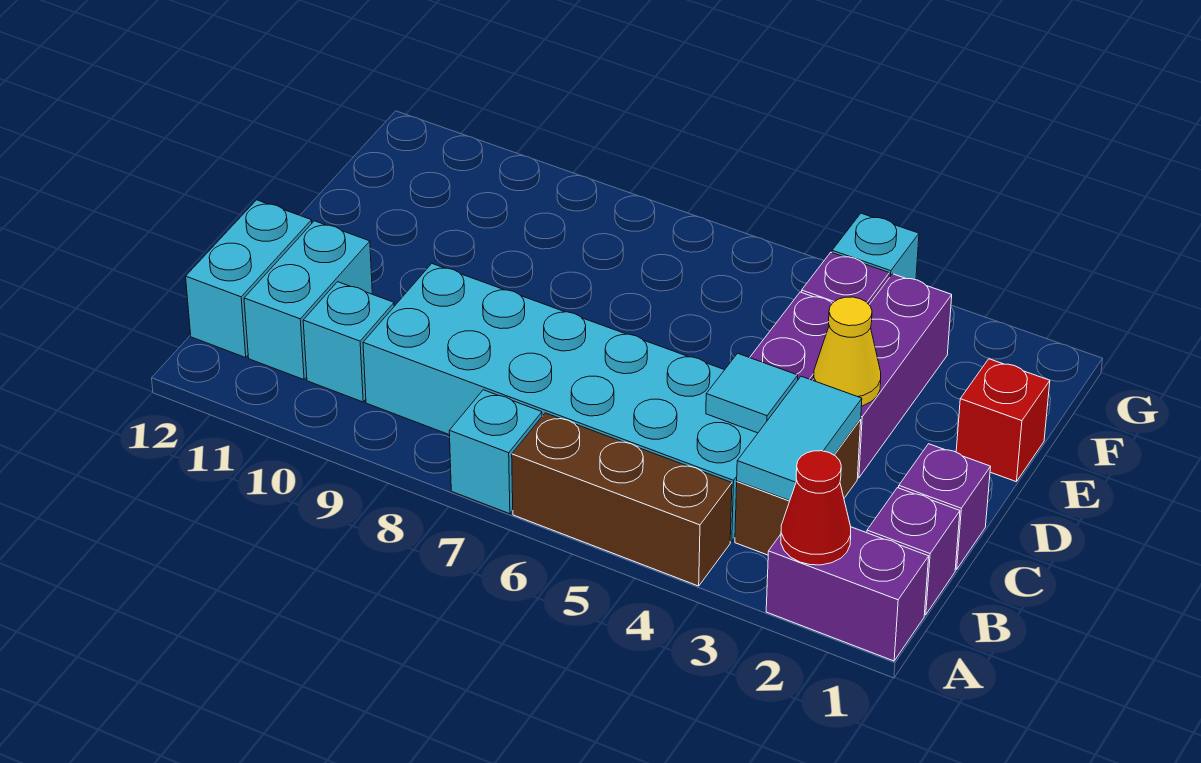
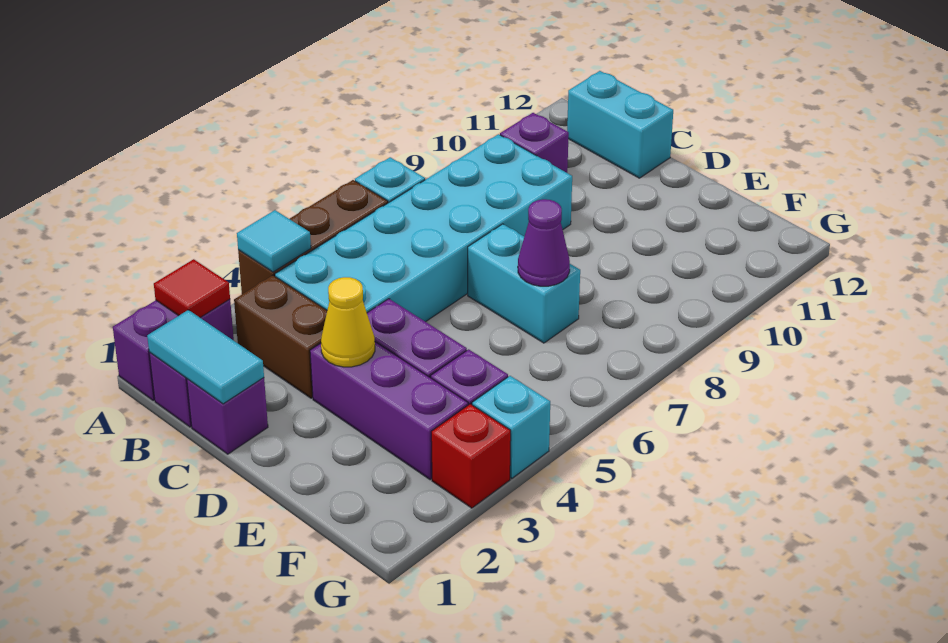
red 1x1 cone [781,451,851,565] -> red 1x1 tile [154,259,230,318]
cyan 1x2 tile [737,376,862,501] -> cyan 1x2 tile moved to [147,310,264,404]
cyan 1x1 brick [303,282,394,402] -> purple 1x1 brick [500,113,569,173]
cyan 1x2 brick [244,221,372,380] -> cyan 1x2 brick moved to [468,224,580,343]
cyan 1x1 tile [706,353,798,433] -> cyan 1x1 tile moved to [237,210,311,272]
red 1x1 brick [956,359,1050,482] -> red 1x1 brick moved to [431,404,511,508]
none -> purple 1x1 cone [518,199,570,286]

